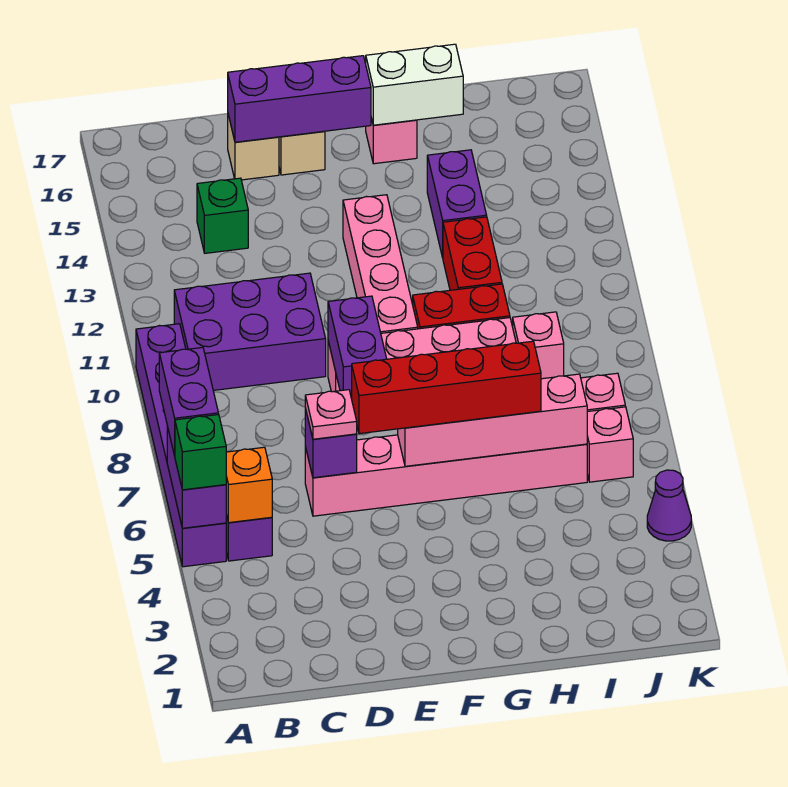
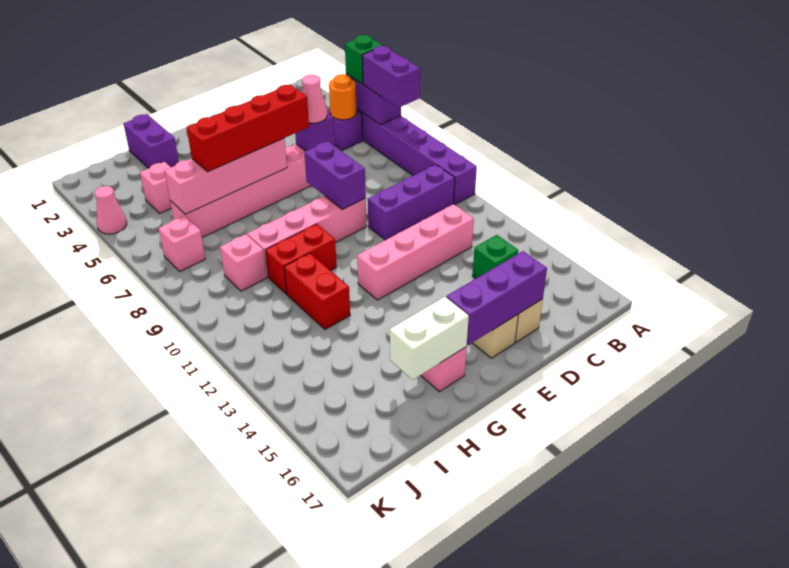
orange 1x1 brick [226,447,272,523] -> orange 1x1 round brick [329,74,357,120]
purple 2x3 brick [174,273,326,390] -> purple 1x3 brick [368,165,455,240]
pink 1x1 plate [305,390,357,439] -> pink 1x1 cone [302,75,327,123]
pink 1x4 brick [343,195,418,333] -> pink 1x4 brick turned to [357,204,474,300]
purple 1x2 brick [427,150,487,258] -> purple 1x2 brick moved to [124,114,179,168]
pink 1x1 brick [587,407,633,482] -> pink 1x1 brick moved to [140,162,171,213]
purple 1x1 cone [647,470,691,541] -> pink 1x1 cone [95,186,127,234]

